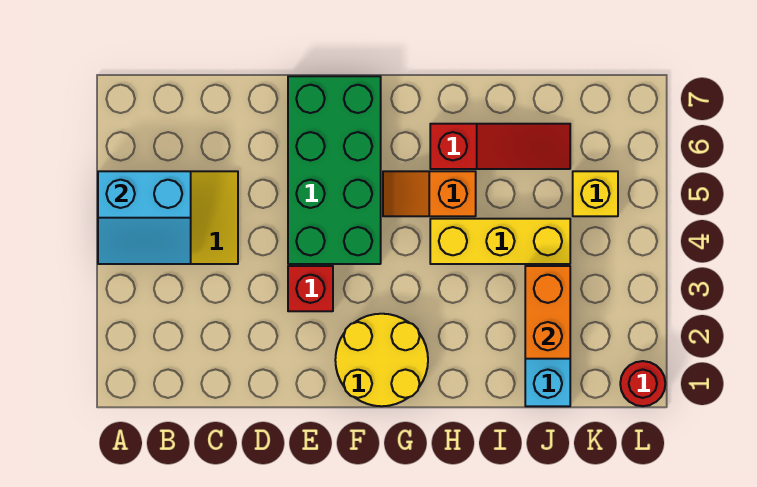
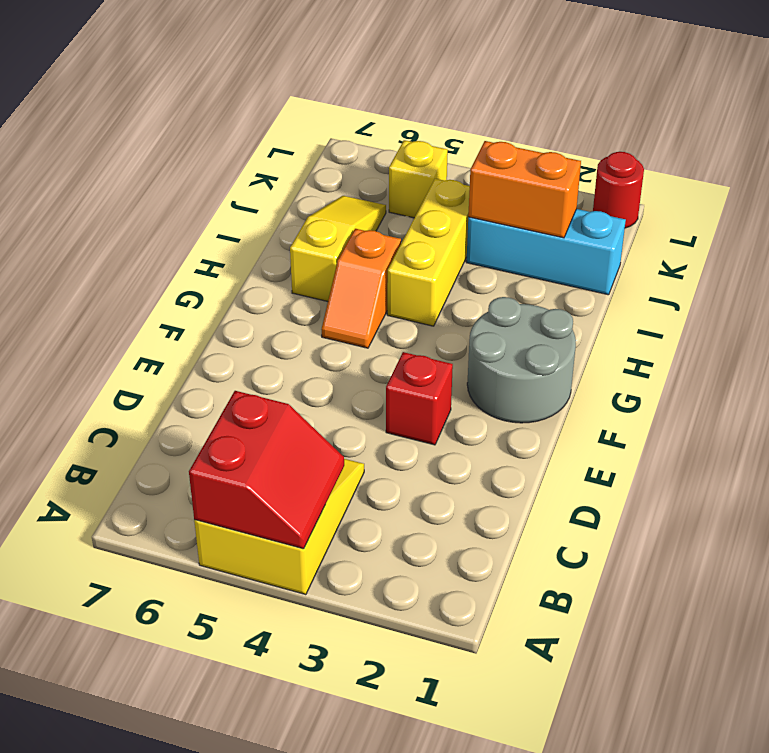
cyan 2x2 slope [98,171,191,264] -> red 2x2 slope [189,391,344,549]
green 2x4 brick [288,76,381,264] -> none
yellow 2x2 round brick [335,314,428,406] -> grey 2x2 round brick [467,297,576,423]
red 1x3 slope [430,124,570,169] -> yellow 1x3 slope [290,196,386,301]

